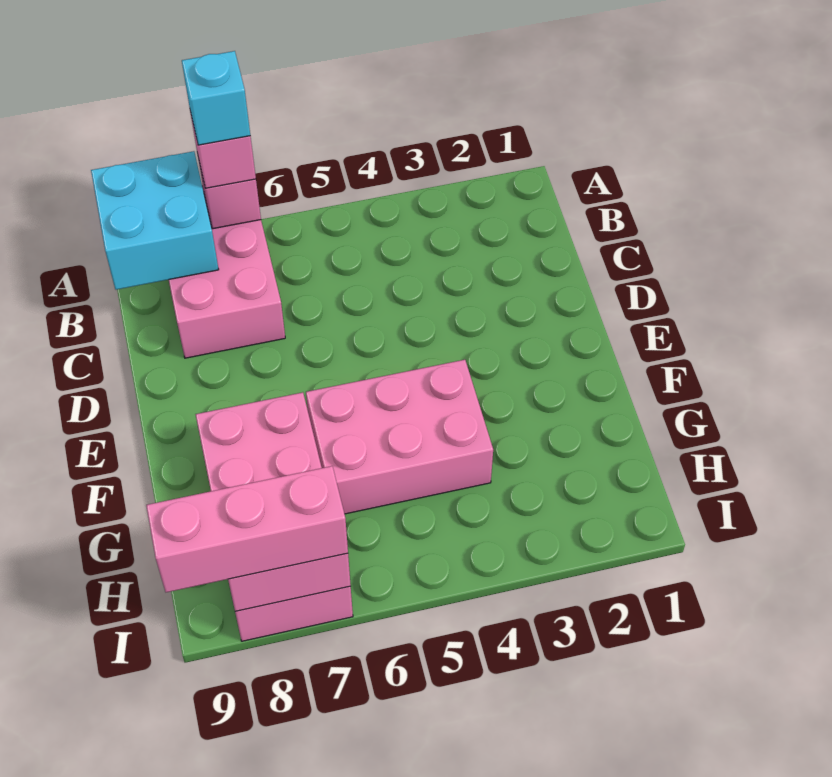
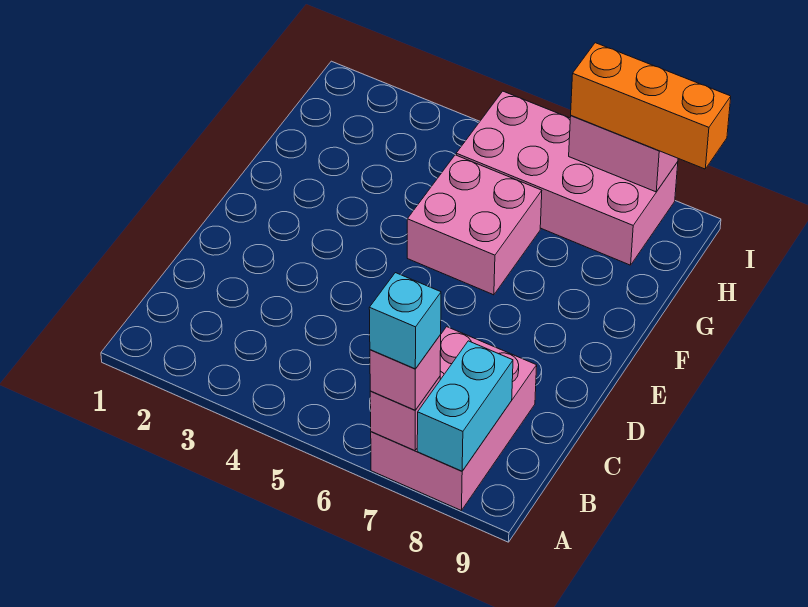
cyan 2x2 brick [91,151,219,290] -> cyan 1x2 brick [417,341,513,471]
pink 2x3 brick [306,360,493,514] -> pink 2x2 brick [407,155,542,295]
pink 2x4 brick [196,392,353,641] -> pink 2x4 brick turned to [456,91,678,265]
pink 1x3 brick [146,466,348,592] -> orange 1x3 brick [571,43,731,169]

